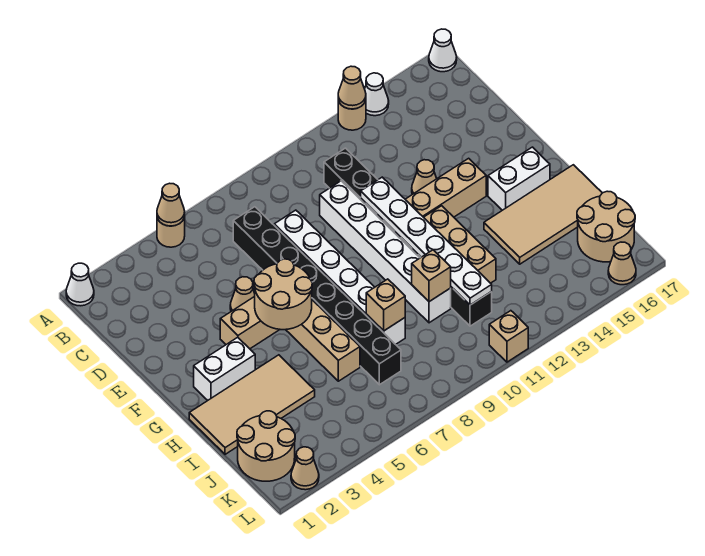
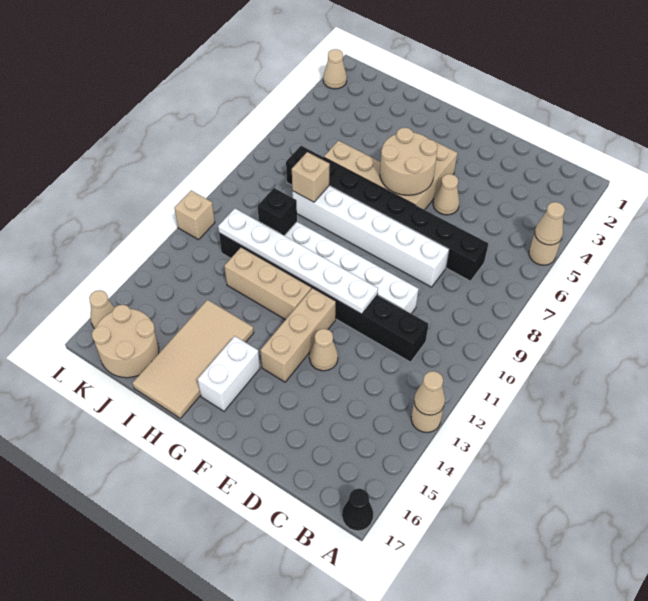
white 1x1 cone [66,263,94,306] -> none
white 1x1 cone [365,73,389,116] -> none
white 1x1 cone [429,29,457,72] -> black 1x1 cone [342,488,373,531]
white 1x2 brick [194,337,255,400] -> none
tan 2x4 tile [189,355,315,454] -> none
tan 1x1 brick [412,250,451,302] -> black 1x1 brick [258,188,297,236]
tan 2x2 round brick [237,411,295,481] -> none

